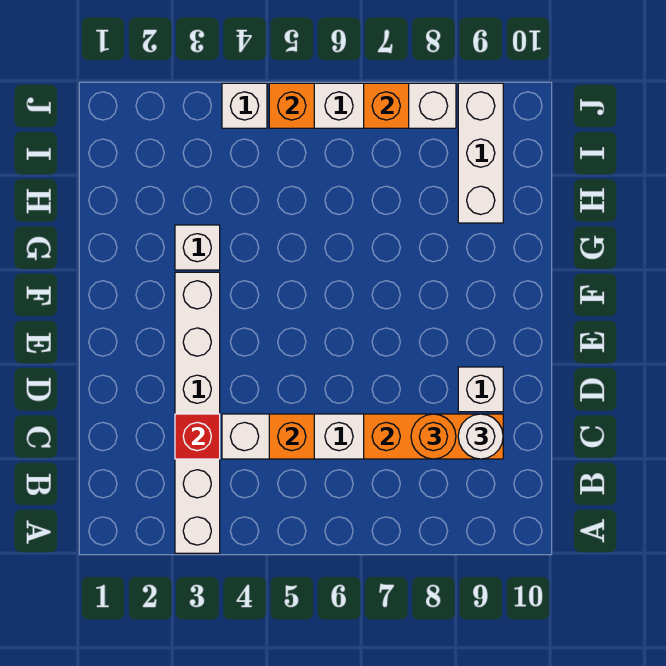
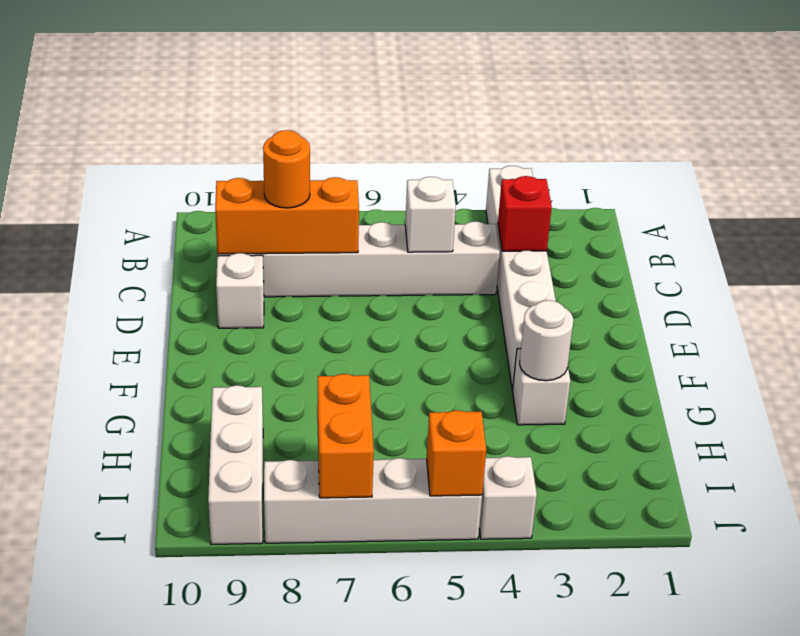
orange 1x1 brick [269,414,314,459] -> white 1x1 brick [405,177,456,252]
white 1x1 round brick [458,414,503,459] -> white 1x1 round brick moved to [520,300,573,381]
orange 1x1 brick [364,83,409,128] -> orange 1x2 brick [317,374,374,498]

